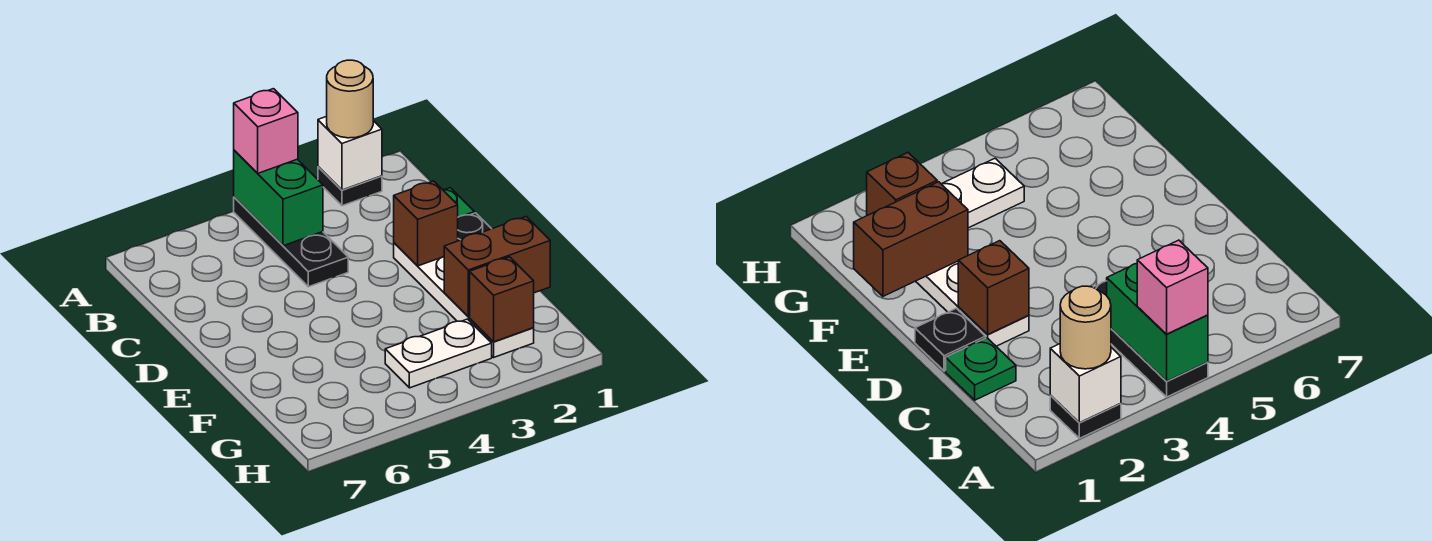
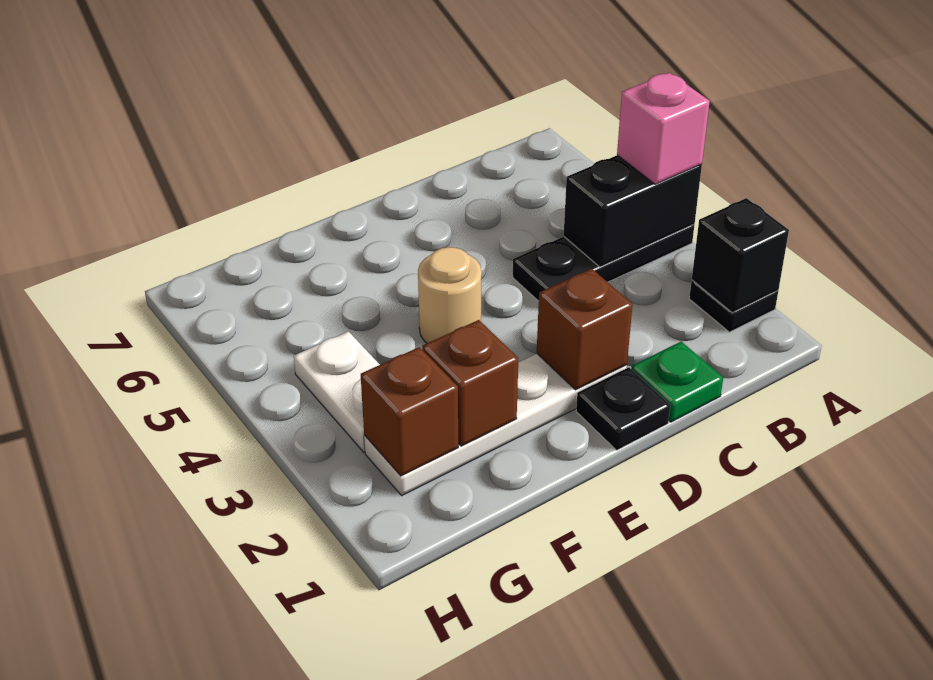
white 1x1 brick [318,116,382,190] -> black 1x1 brick [692,198,789,313]
tan 1x1 round brick [327,60,373,138] -> tan 1x1 round brick moved to [418,247,482,343]
green 1x2 brick [234,150,323,246] -> black 1x2 brick [564,155,702,267]
brown 1x2 brick [444,217,550,317] -> brown 1x1 brick [422,320,518,446]

